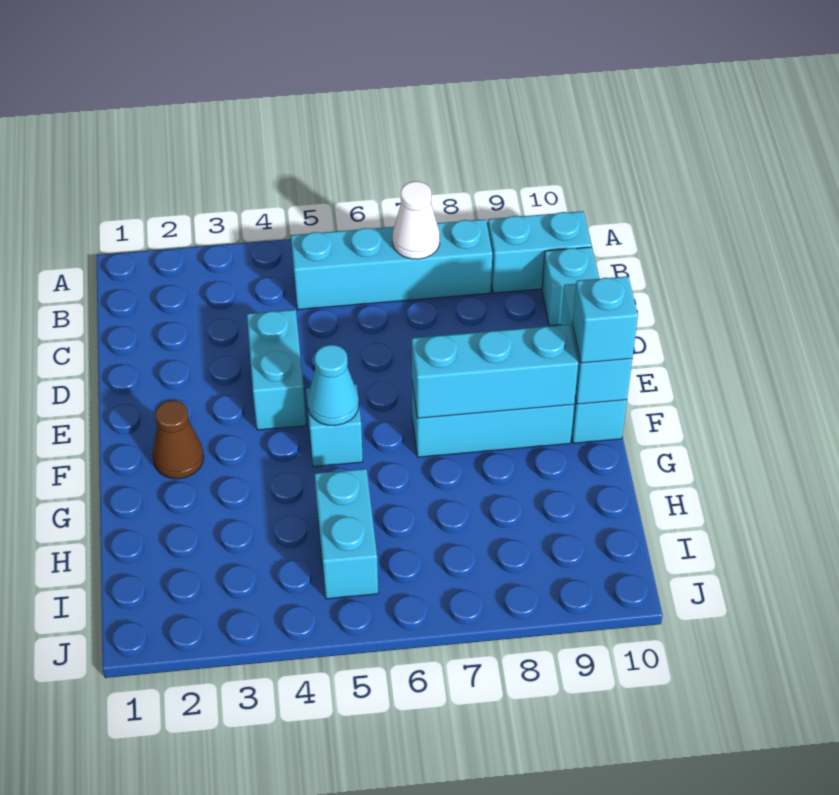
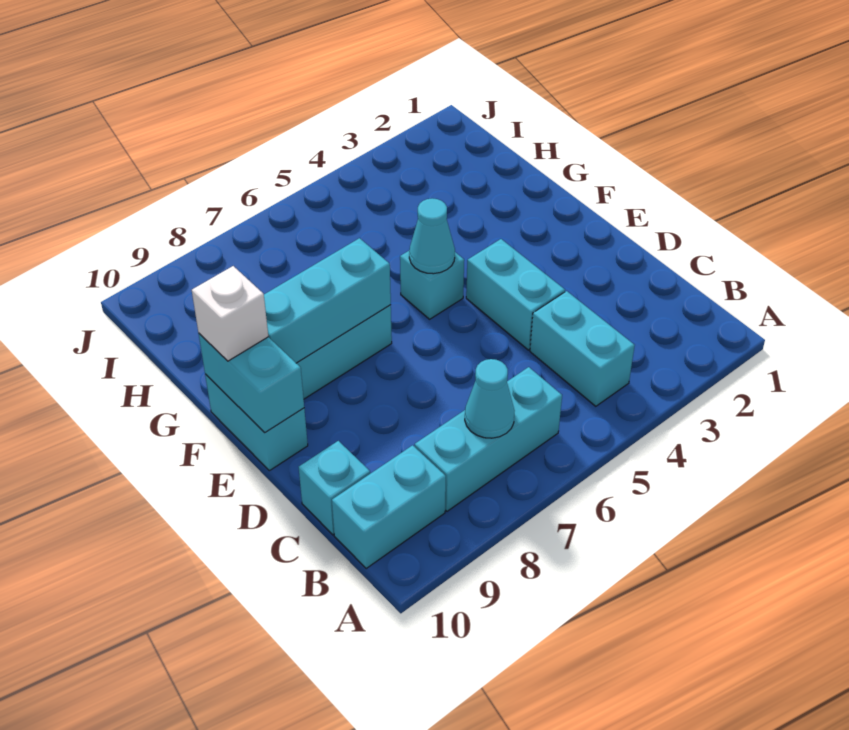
cyan 1x4 brick [291,219,492,310] -> cyan 1x3 brick [415,367,562,511]
white 1x1 cone [392,181,440,259] -> cyan 1x1 cone [465,359,515,438]
brown 1x1 cone [153,400,204,479] -> none
cyan 1x1 brick [573,276,638,363] -> white 1x1 brick [192,266,268,361]
cyan 1x2 brick [315,469,378,599] -> cyan 1x2 brick moved to [530,291,635,406]

